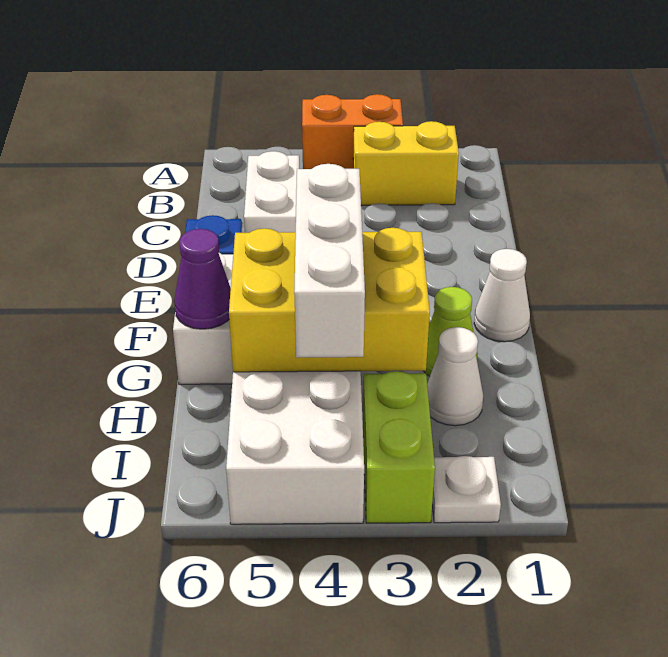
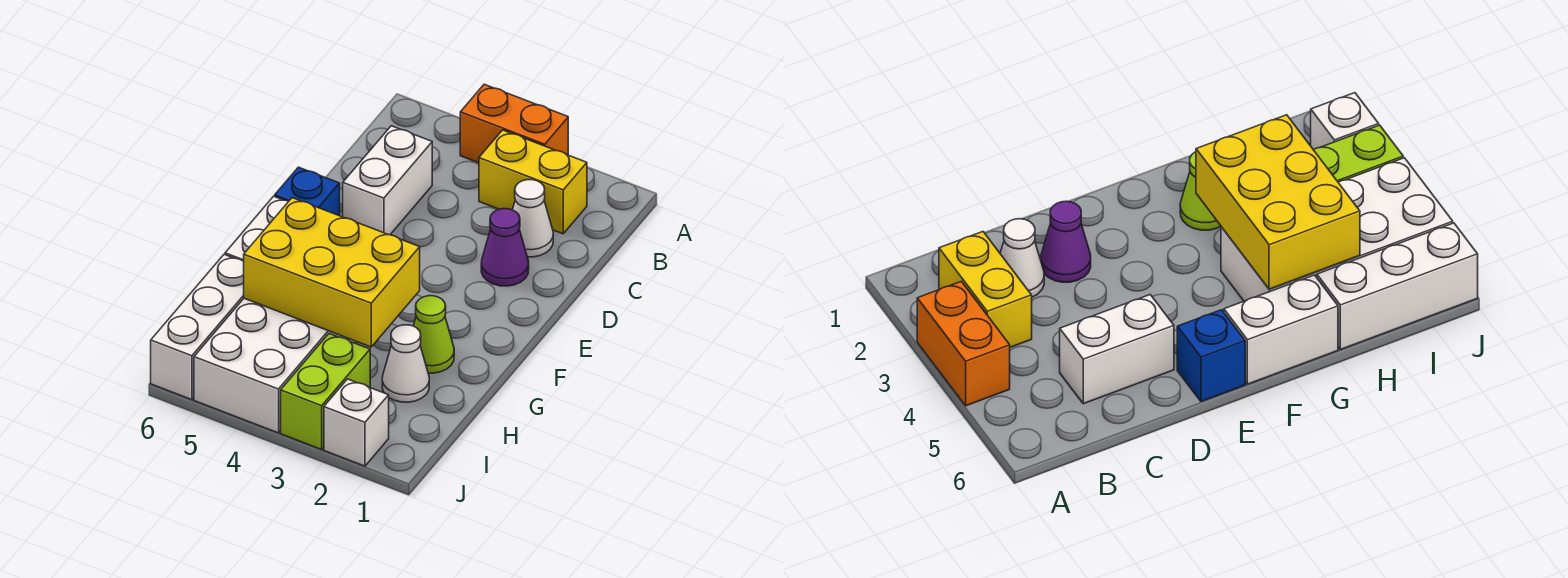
white 1x1 cone [474,249,530,342] -> white 1x1 cone moved to [513,180,553,257]
white 1x3 brick [294,164,365,358] -> white 1x3 brick moved to [151,254,244,400]
purple 1x1 cone [174,229,231,329] -> purple 1x1 cone moved to [481,209,529,286]
white 1x1 plate [432,456,501,523] -> white 1x1 brick [324,379,389,466]

